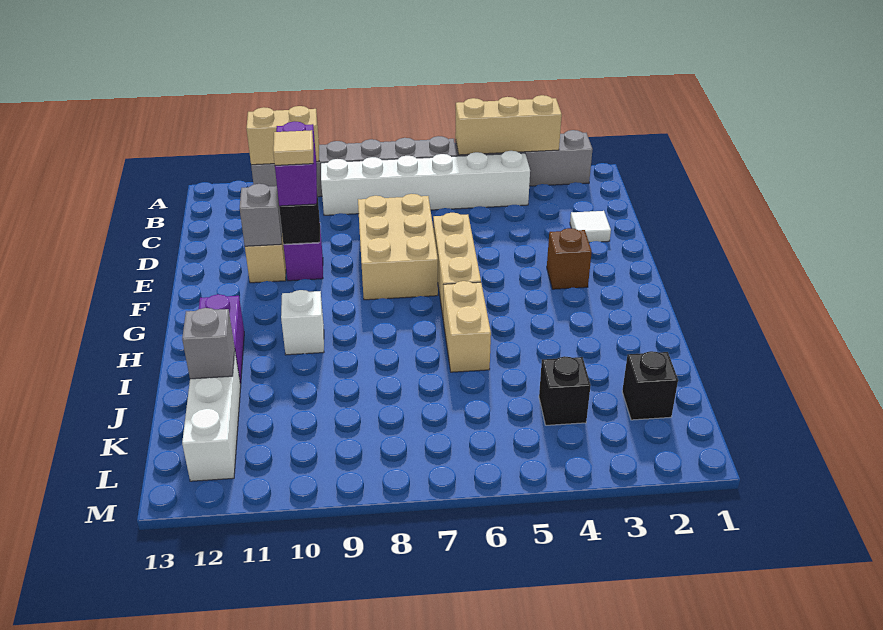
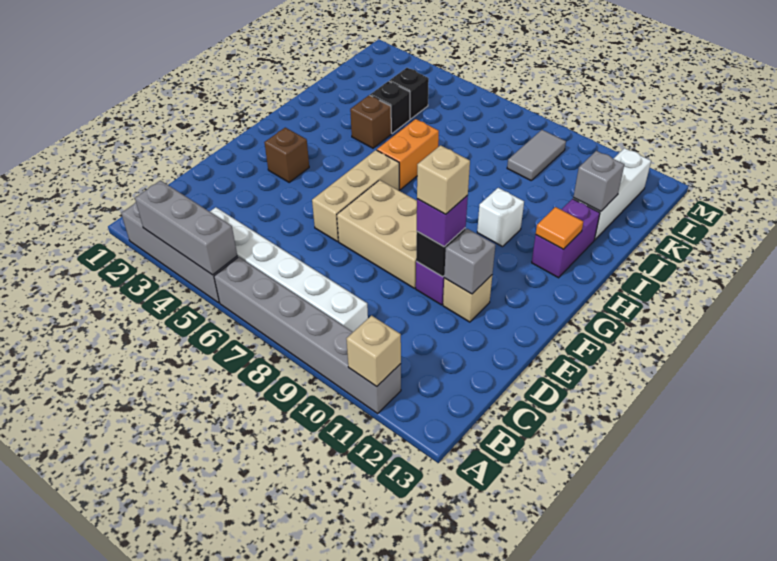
tan 1x3 brick [455,95,562,155] -> grey 1x3 brick [135,180,237,275]
tan 1x2 brick [247,106,319,165] -> tan 1x1 brick [347,316,401,387]
white 1x1 tile [570,211,611,243] -> none
tan 2x3 brick [358,194,438,300] -> tan 2x3 brick turned to [337,180,417,288]
purple 1x2 brick [275,121,317,206] -> purple 1x1 brick [417,196,468,247]
tan 1x1 tile [273,130,313,165] -> tan 1x1 brick [417,145,470,214]
tan 1x2 brick [443,281,491,372] -> orange 1x2 brick [377,119,439,190]
none -> orange 1x1 tile [536,207,583,249]
none -> brown 1x1 brick [350,95,391,148]
black 1x1 brick [622,351,678,420] -> black 1x1 brick moved to [370,81,410,133]
none -> grey 1x2 tile [507,130,566,180]

